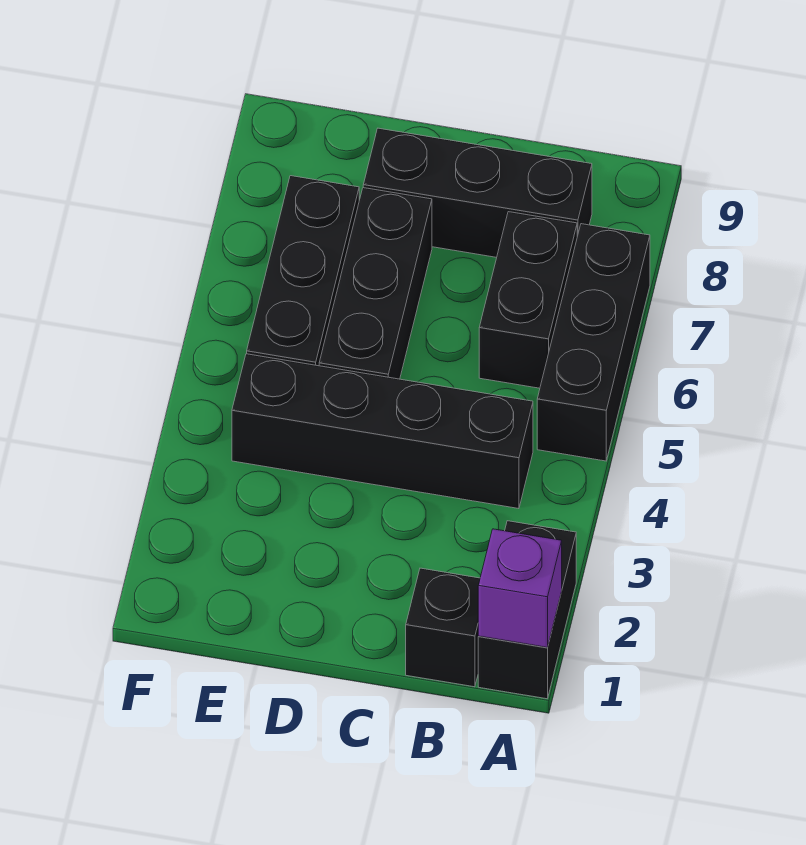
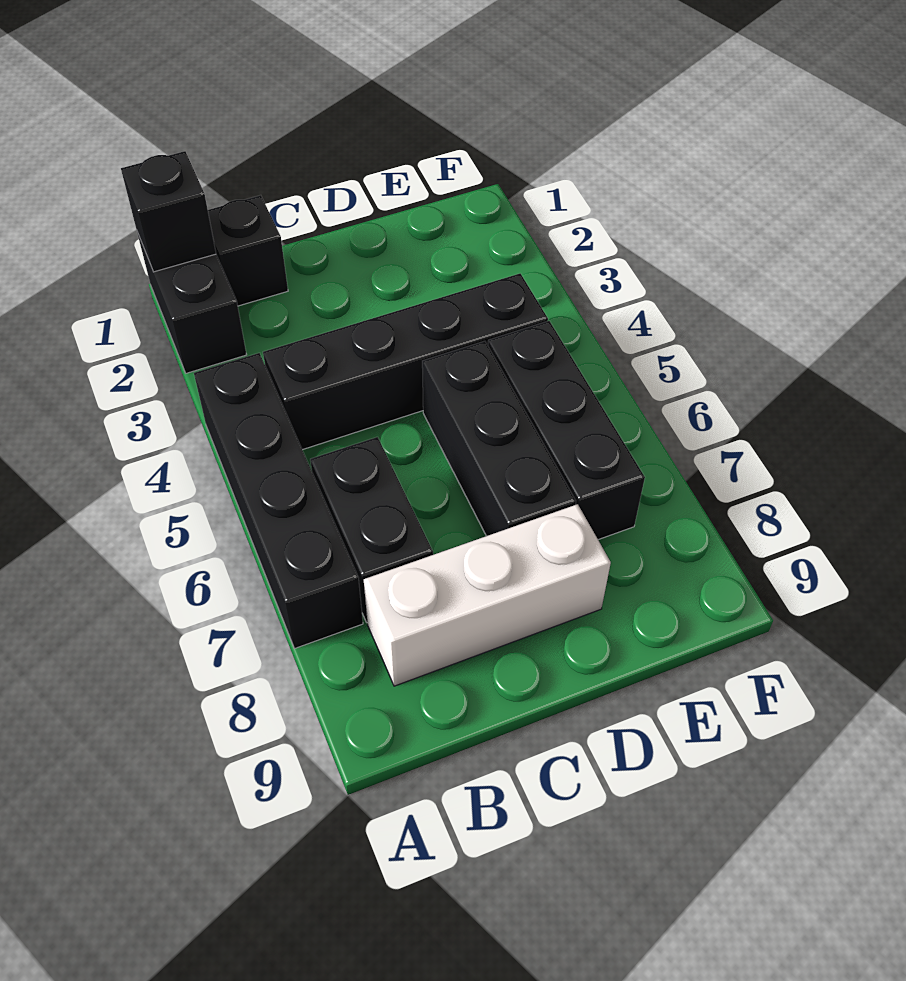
purple 1x1 brick [478,529,562,648] -> black 1x1 brick [121,151,216,272]
black 1x3 brick [537,224,650,461] -> black 1x4 brick [194,353,363,648]
black 1x3 brick [363,128,592,257] -> white 1x3 brick [364,504,611,686]

